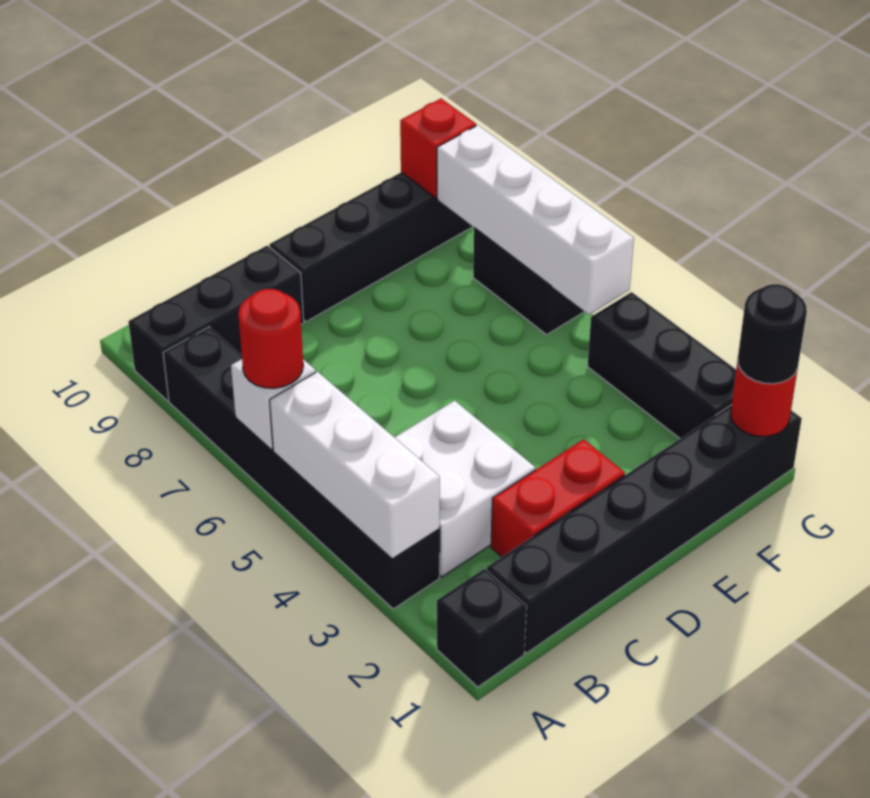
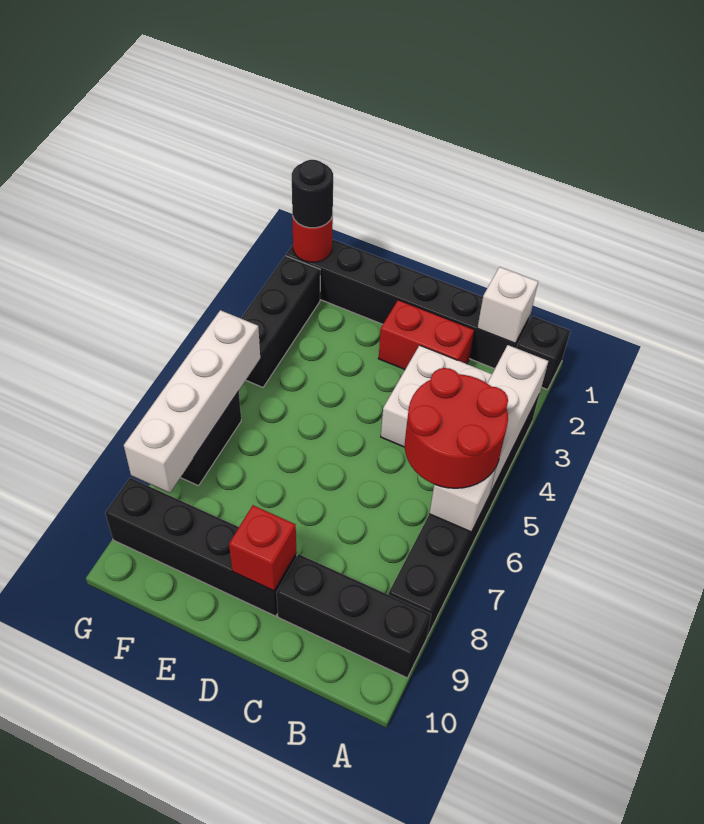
red 1x1 round brick [238,289,303,388] -> red 2x2 round brick [405,368,508,488]
none -> white 1x1 brick [477,267,538,343]
red 1x1 brick [400,99,476,198] -> red 1x1 brick moved to [229,505,296,591]

